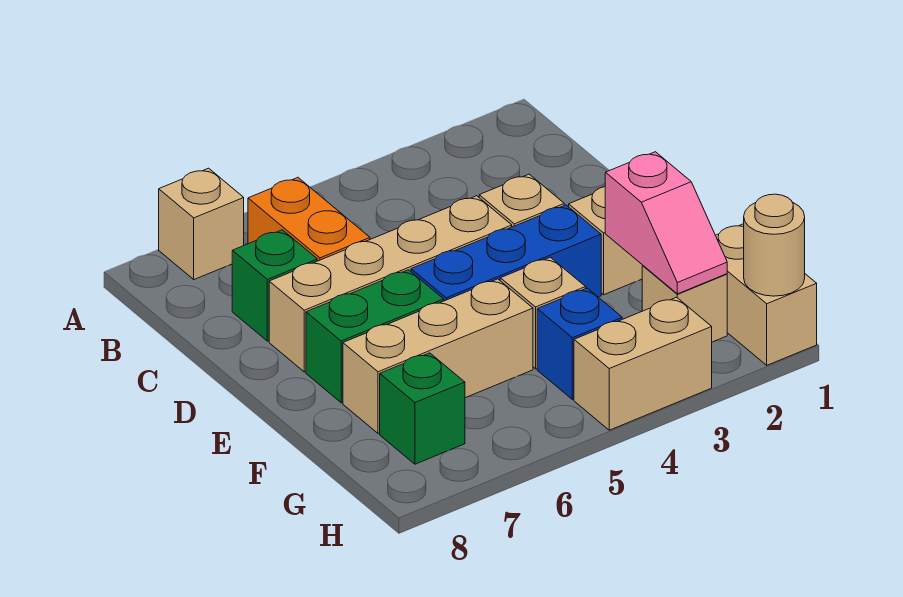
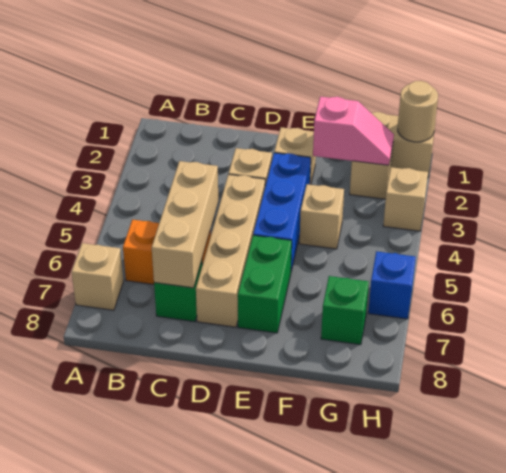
tan 1x3 brick [343,279,533,433] -> tan 1x3 brick moved to [152,161,218,288]
blue 1x1 brick [537,288,622,399] -> blue 1x1 brick moved to [368,251,416,319]
tan 1x2 brick [574,297,712,430] -> tan 1x1 brick [383,167,428,231]

